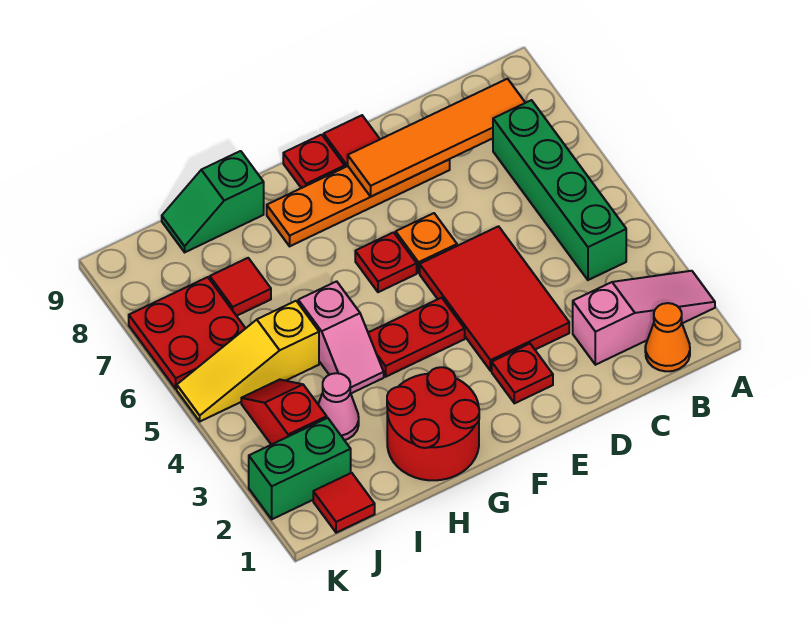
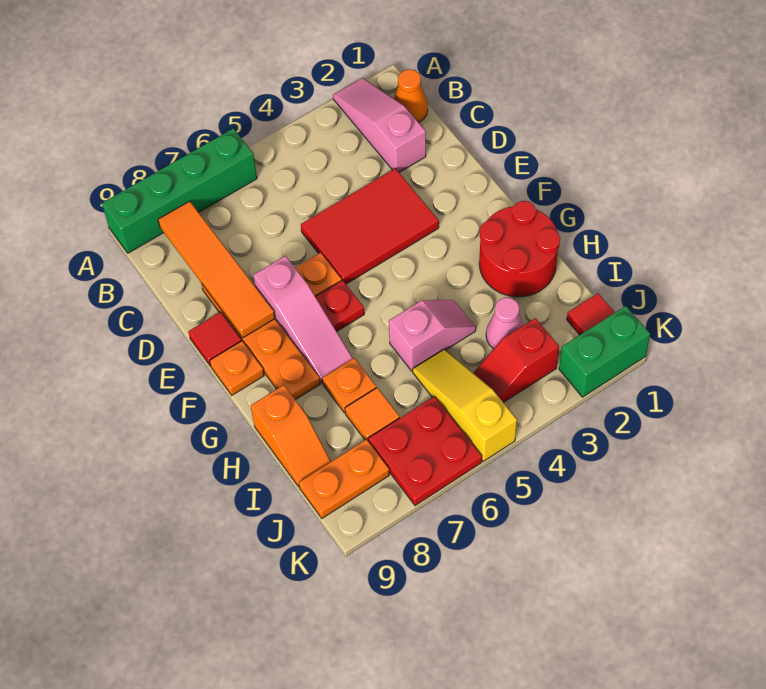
green 1x4 brick [493,100,626,280] -> green 1x4 brick moved to [102,128,257,253]
red 1x1 plate [492,344,553,403] -> none
none -> pink 1x3 slope [253,256,353,383]
red 1x2 plate [368,298,465,377] -> none
red 1x1 plate [283,135,345,188] -> orange 1x1 plate [210,341,264,395]
none -> orange 1x1 plate [322,358,376,413]
green 1x2 slope [162,151,264,252] -> orange 1x2 slope [251,385,331,487]
yellow 1x3 slope [177,301,319,421] -> yellow 1x3 slope turned to [413,349,517,461]
red 1x1 tile [210,258,271,316] -> orange 1x1 tile [345,388,400,440]
green 1x2 brick [249,418,351,519] -> green 1x2 brick turned to [559,306,650,397]
none -> orange 1x2 plate [299,439,389,518]

